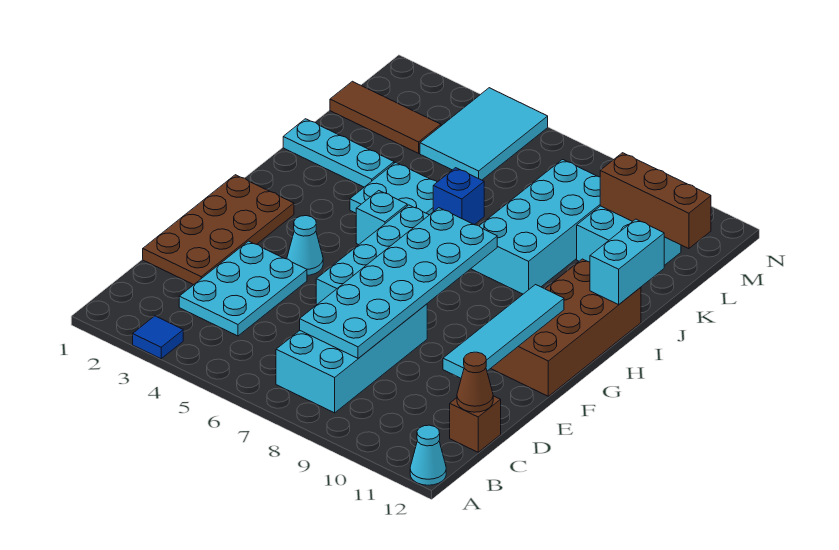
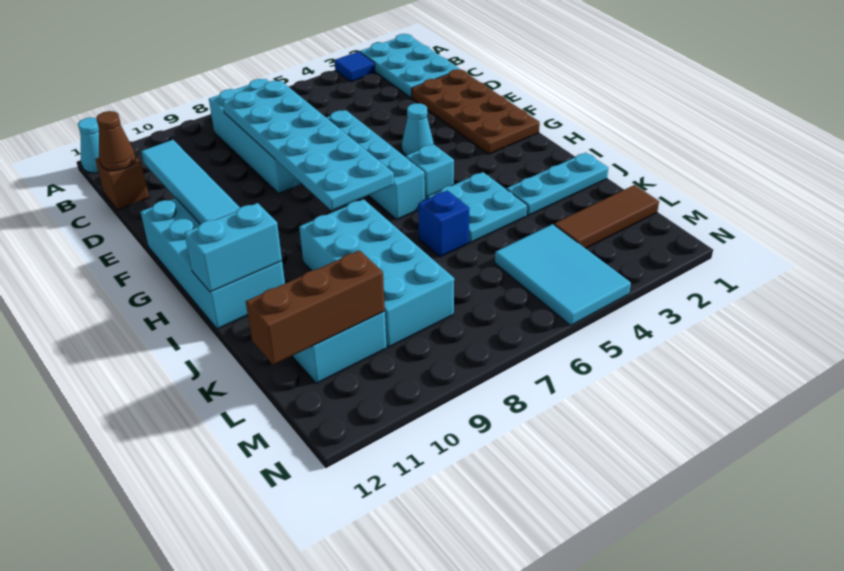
cyan 2x3 plate [179,241,307,336] -> cyan 2x3 plate moved to [360,34,459,98]
brown 2x4 brick [491,259,641,396] -> cyan 2x4 brick [141,198,285,329]
cyan 1x2 brick [590,219,664,305] -> cyan 1x2 brick turned to [184,203,282,292]

